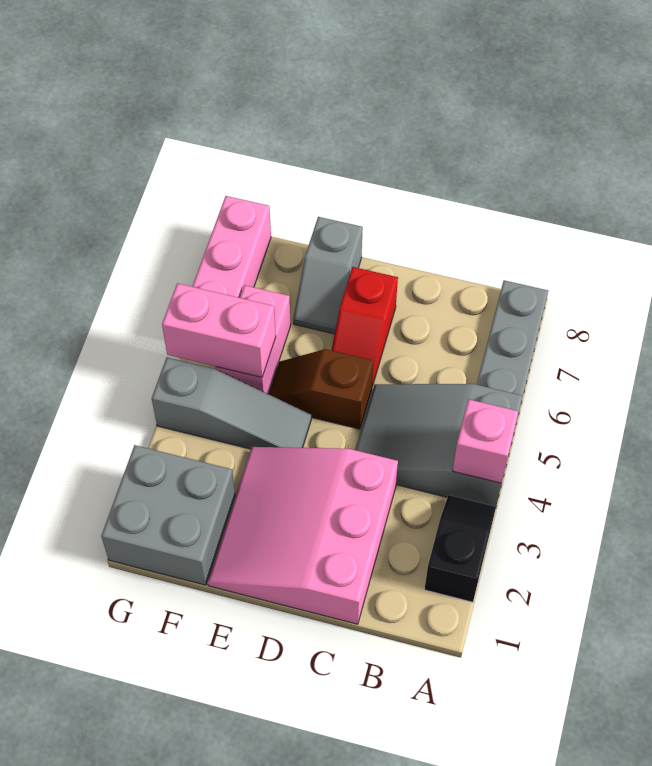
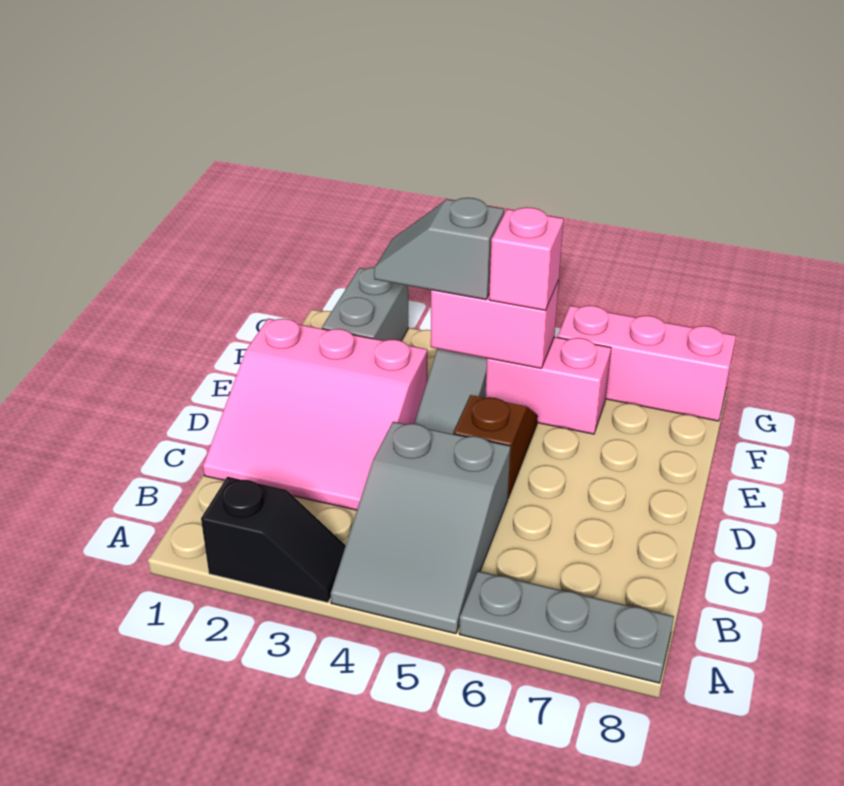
grey 2x3 slope [355,384,523,507] -> grey 2x3 slope turned to [331,422,511,634]
pink 1x1 brick [453,399,518,483] -> pink 1x1 brick moved to [489,207,564,310]
pink 3x3 slope [208,447,398,624] -> pink 3x3 slope turned to [203,319,427,510]
red 1x2 slope [332,267,398,387] -> none
grey 1x2 slope [293,217,363,334] -> grey 1x2 slope moved to [374,198,504,300]
grey 2x2 brick [101,445,235,585] -> grey 1x2 brick [322,267,408,341]
pink 1x2 brick [162,283,276,377] -> pink 1x2 brick turned to [431,280,559,368]

